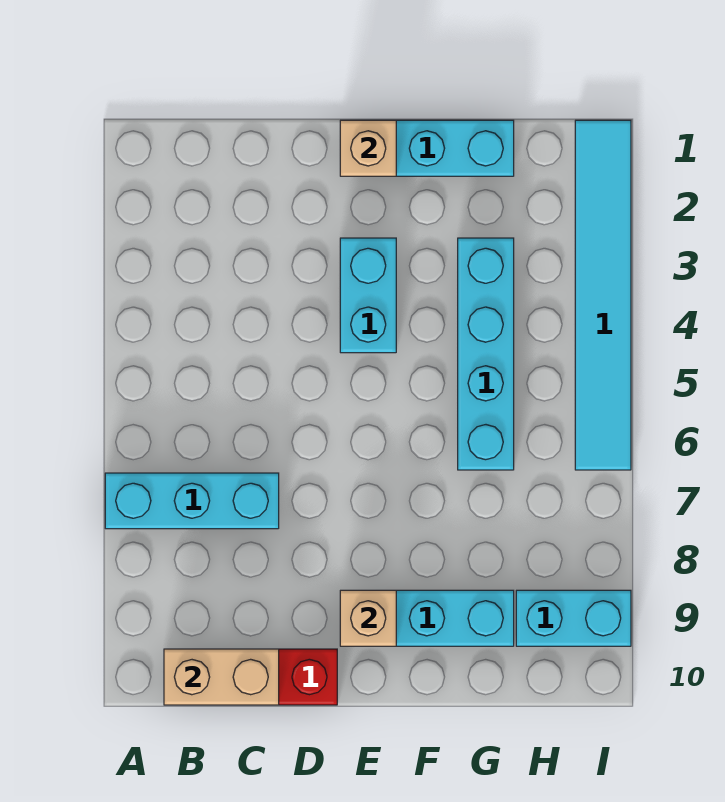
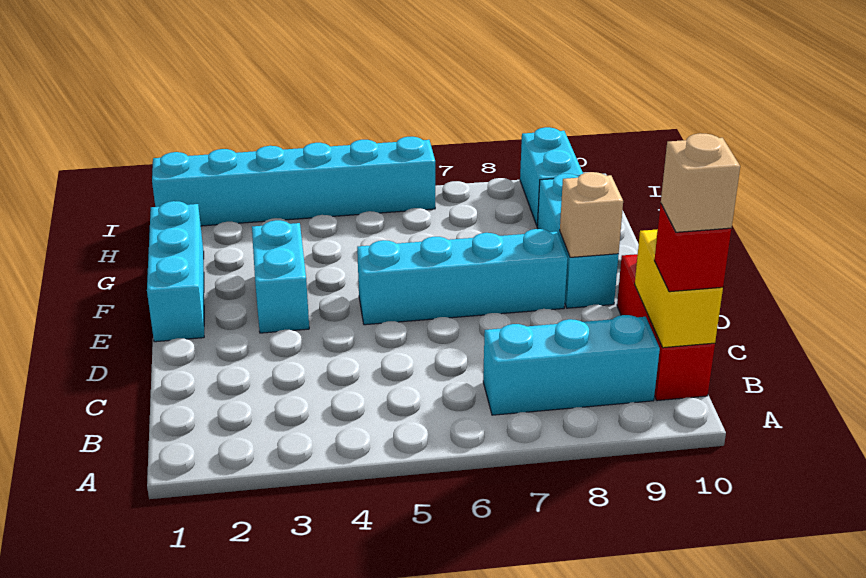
cyan 1x3 brick [105,473,279,529] -> cyan 1x3 brick turned to [483,315,660,415]
tan 1x2 brick [164,649,279,705] -> yellow 1x2 brick [635,229,723,348]
none -> red 1x1 brick [654,204,731,292]
tan 1x1 brick [340,120,396,176] -> tan 1x1 brick moved to [661,133,740,232]
cyan 1x2 brick [340,238,396,353] -> cyan 1x2 brick turned to [252,220,309,333]
cyan 1x4 brick [458,238,514,470] -> cyan 1x4 brick moved to [357,229,568,325]
cyan 1x6 tile [575,120,631,470] -> cyan 1x6 brick [152,137,435,226]

